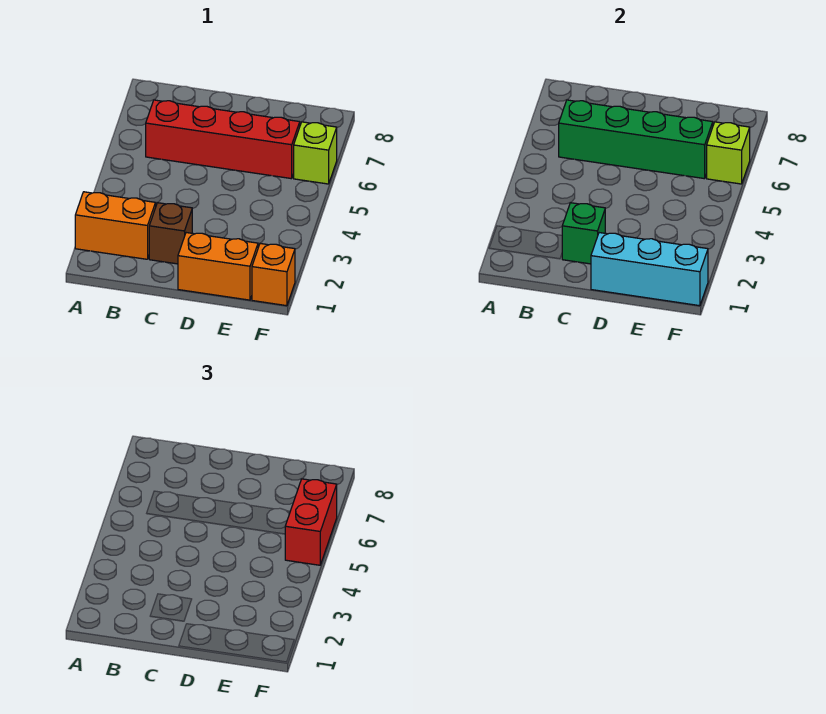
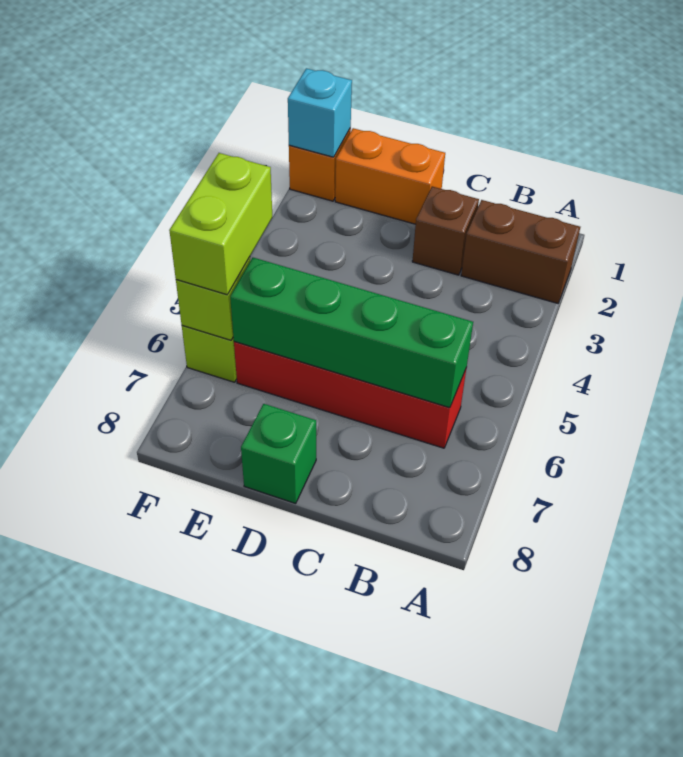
orange 1x2 brick [75,192,156,259] -> brown 1x2 brick [461,200,580,303]
green 1x1 brick [562,203,605,264] -> green 1x1 brick moved to [241,404,316,504]
cyan 1x3 brick [591,233,708,306] -> cyan 1x1 brick [288,68,352,157]
red 1x2 brick [285,479,337,565] -> lime 1x2 brick [169,153,272,295]

